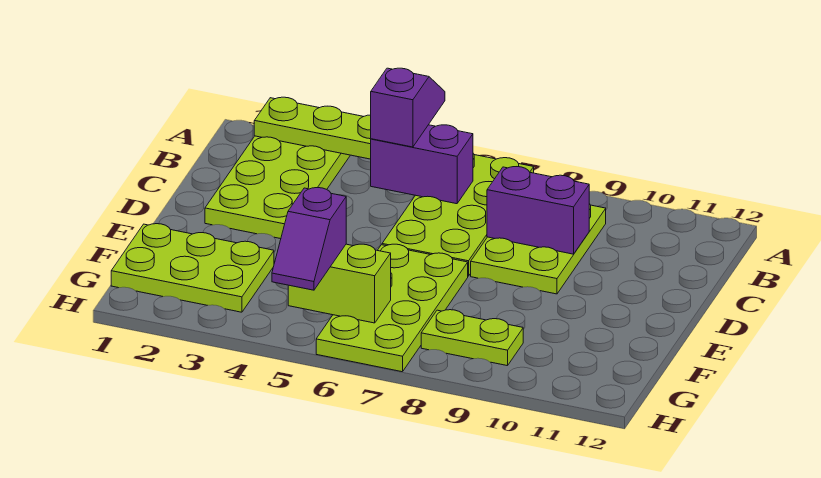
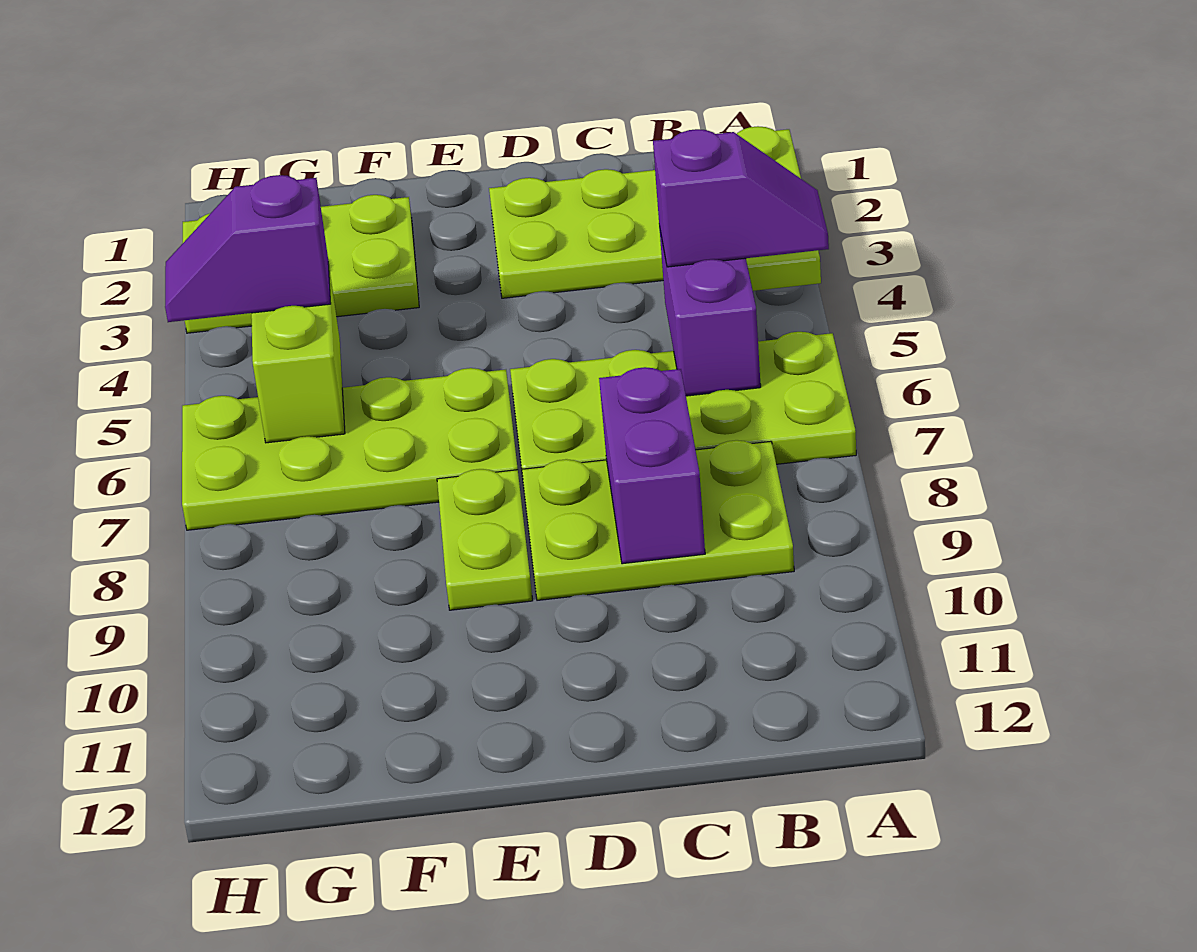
lime 2x3 plate [111,224,274,312] -> lime 2x3 plate turned to [183,195,419,333]
lime 1x2 plate [421,310,523,366] -> lime 1x2 plate moved to [437,469,533,610]

